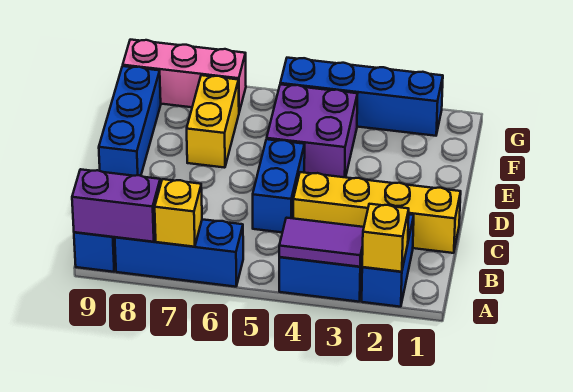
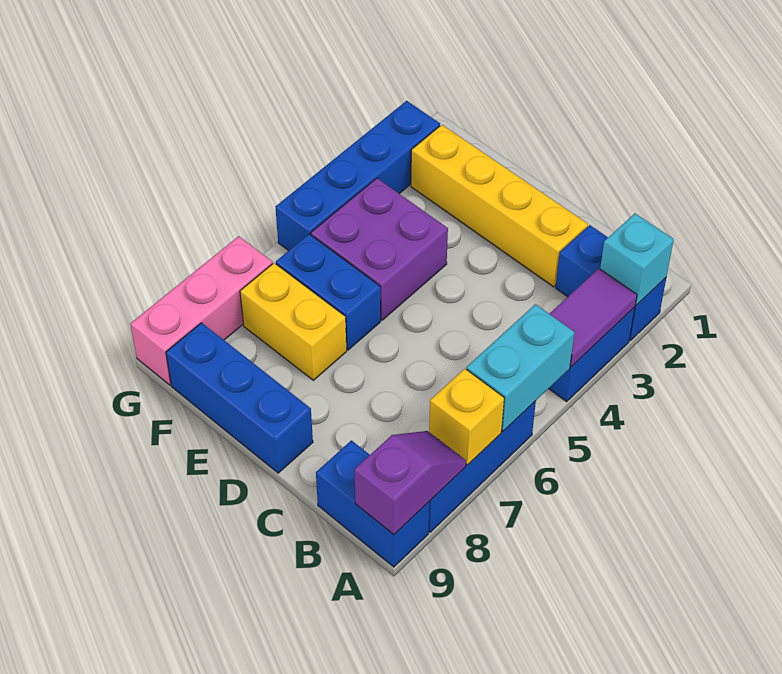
yellow 1x1 brick [362,204,409,272] -> cyan 1x1 brick [600,213,674,305]
none -> cyan 1x2 brick [466,304,574,431]
purple 1x2 brick [72,169,160,242] -> purple 1x2 slope [354,431,466,534]
yellow 1x4 brick [293,172,461,253] -> yellow 1x4 brick turned to [411,125,588,287]
blue 1x2 brick [253,139,305,232] -> blue 1x2 brick moved to [276,234,381,350]

